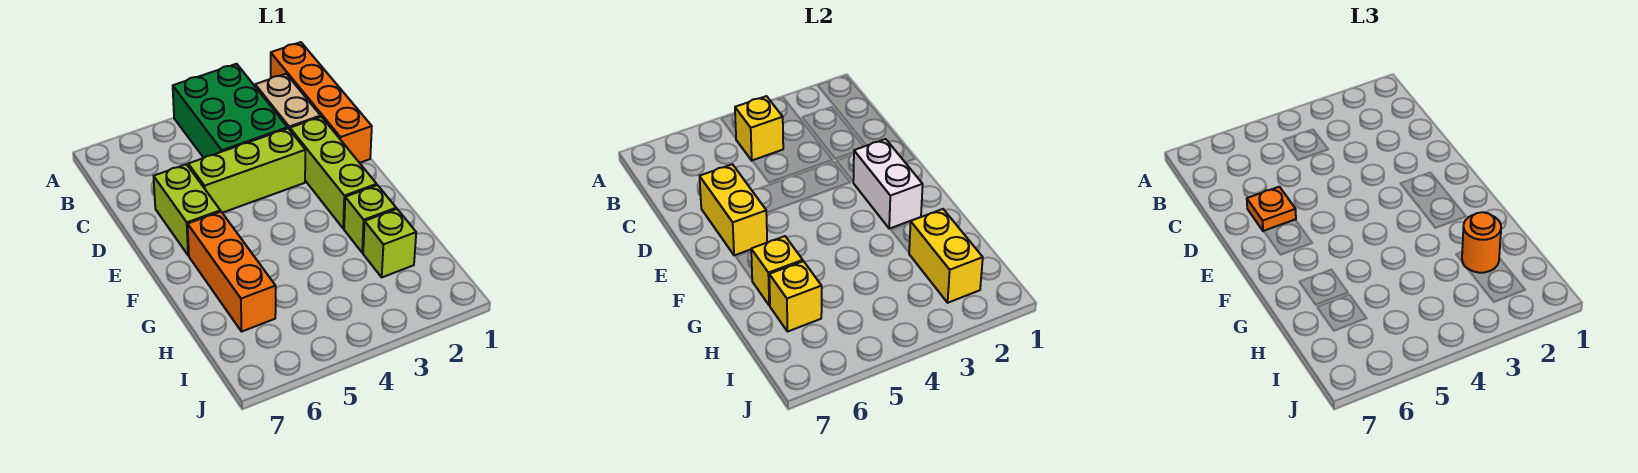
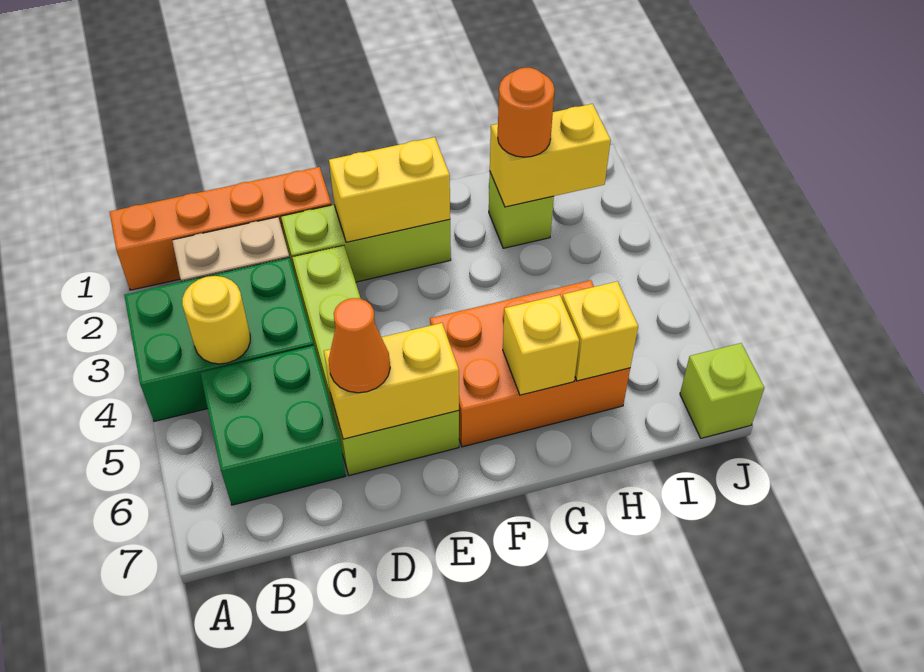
yellow 1x1 brick [735,96,783,161] -> yellow 1x1 round brick [182,276,250,364]
none -> green 2x2 brick [200,346,346,505]
orange 1x1 plate [1247,187,1296,231] -> orange 1x1 cone [329,298,390,393]
white 1x2 brick [853,139,923,229] -> yellow 1x2 brick [329,137,450,242]
orange 1x3 brick [188,212,276,332] -> orange 2x3 brick [430,280,630,447]
lime 1x1 brick [344,185,396,253] -> lime 1x1 brick moved to [680,343,764,438]

